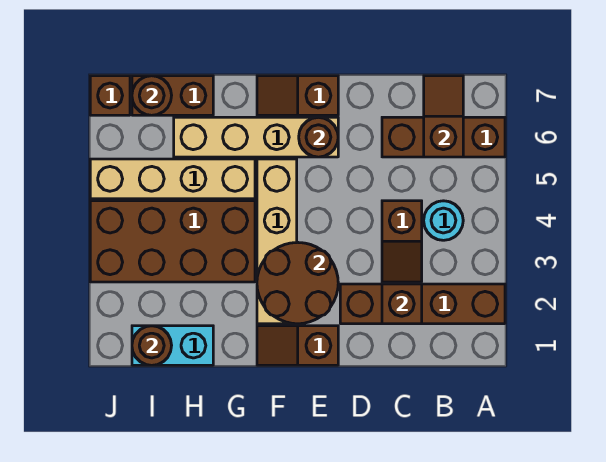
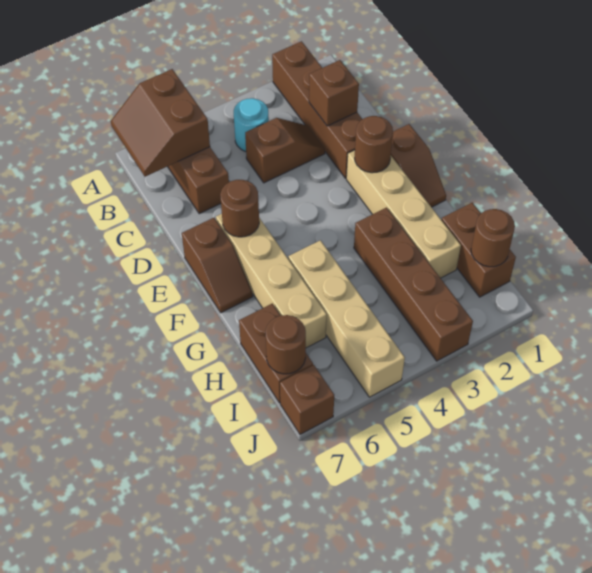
brown 1x2 slope [424,76,463,157] -> brown 2x2 slope [111,69,210,177]
brown 2x2 round brick [257,242,338,324] -> brown 1x1 round brick [355,116,393,173]
tan 1x4 brick [257,159,297,324] -> tan 1x4 brick turned to [346,150,461,278]
brown 2x4 brick [90,201,255,282] -> brown 1x4 brick [354,208,473,361]
cyan 1x2 brick [132,326,213,365] -> brown 1x2 brick [442,203,516,297]

